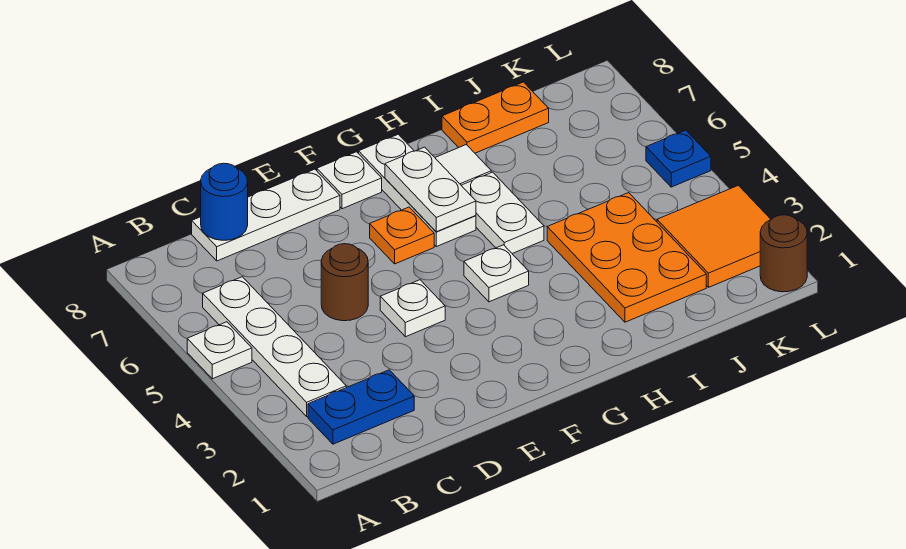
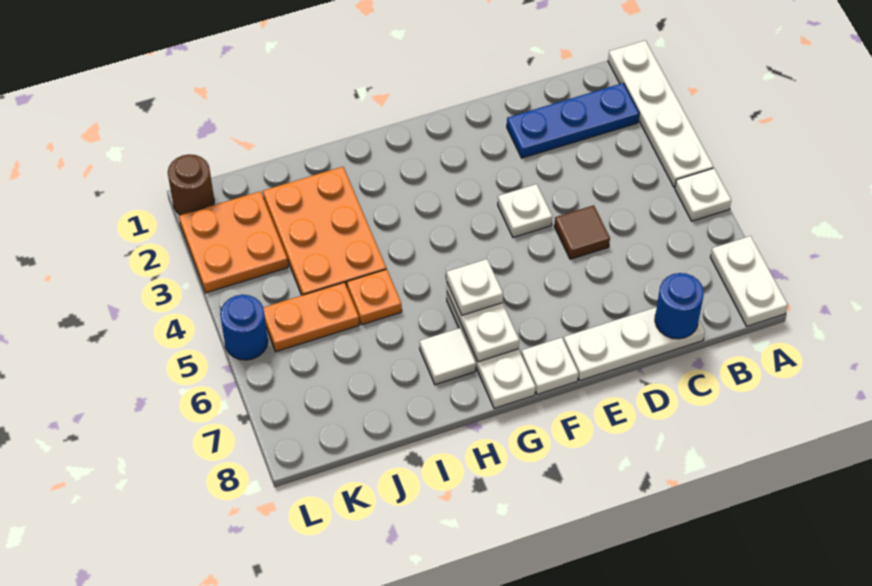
blue 1x2 plate [308,370,414,444] -> blue 1x3 plate [507,83,639,158]
white 1x4 plate [203,277,346,416] -> white 1x4 plate moved to [608,40,713,188]
brown 1x1 round brick [321,244,368,321] -> brown 1x1 tile [554,205,610,259]
orange 1x1 plate [370,207,434,264] -> orange 1x1 plate moved to [347,269,402,325]
white 1x1 plate [464,245,529,302] -> white 1x1 plate moved to [447,259,503,315]
white 1x2 plate [461,172,544,254] -> white 1x2 plate moved to [710,236,788,326]
orange 1x2 plate [442,82,549,153] -> orange 1x2 plate moved to [263,282,359,352]
orange 2x2 tile [657,185,771,287] -> orange 2x2 plate [179,191,288,293]
blue 1x1 plate [646,130,711,187] -> blue 1x1 round brick [220,295,268,360]

